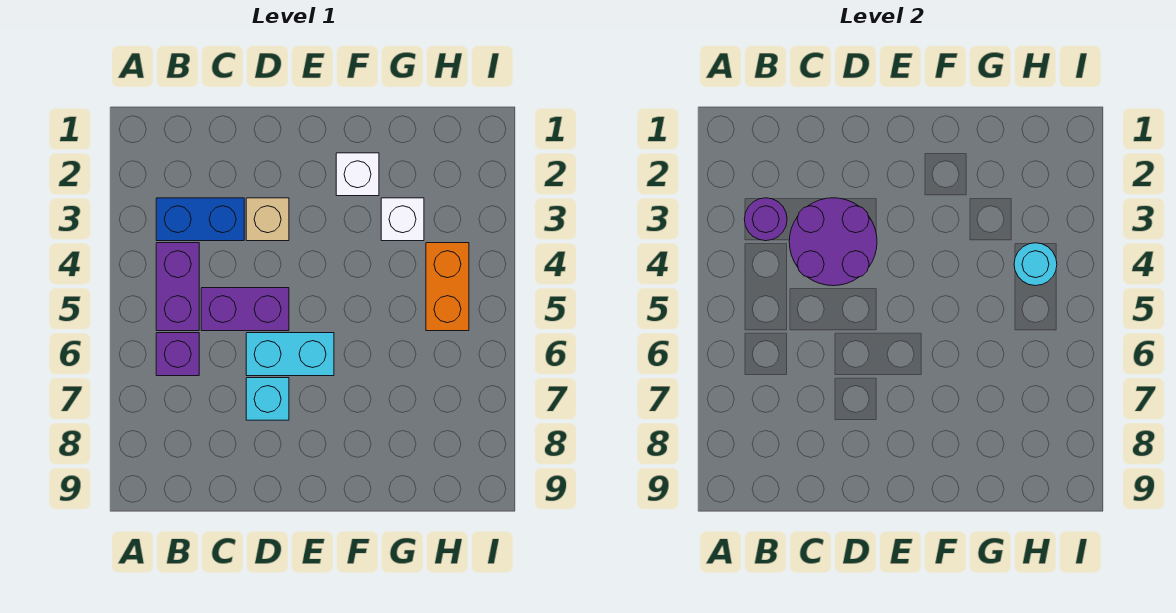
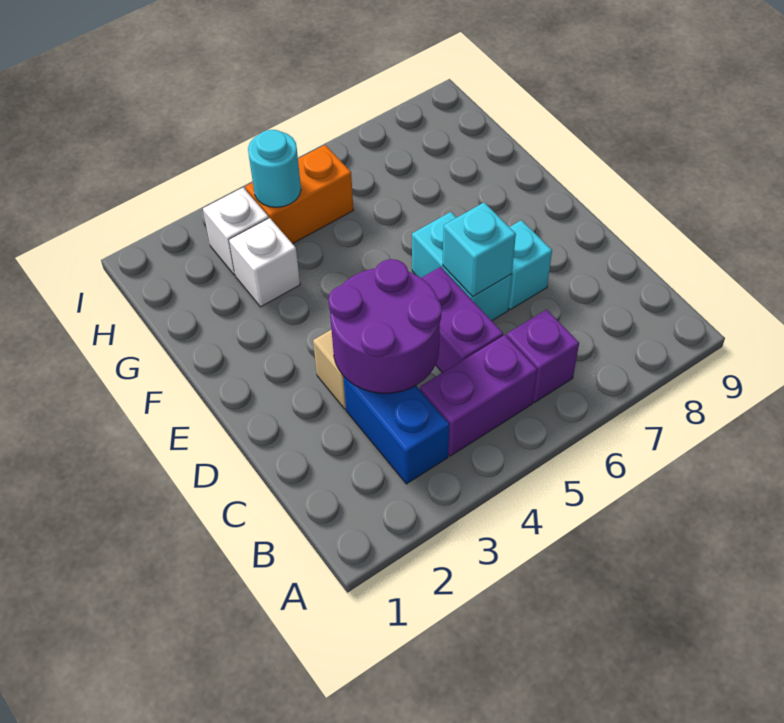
purple 1x1 round brick [744,198,787,241] -> none
none -> cyan 1x1 brick [443,202,516,297]
white 1x1 brick [336,153,379,196] -> white 1x1 brick moved to [203,188,269,275]

